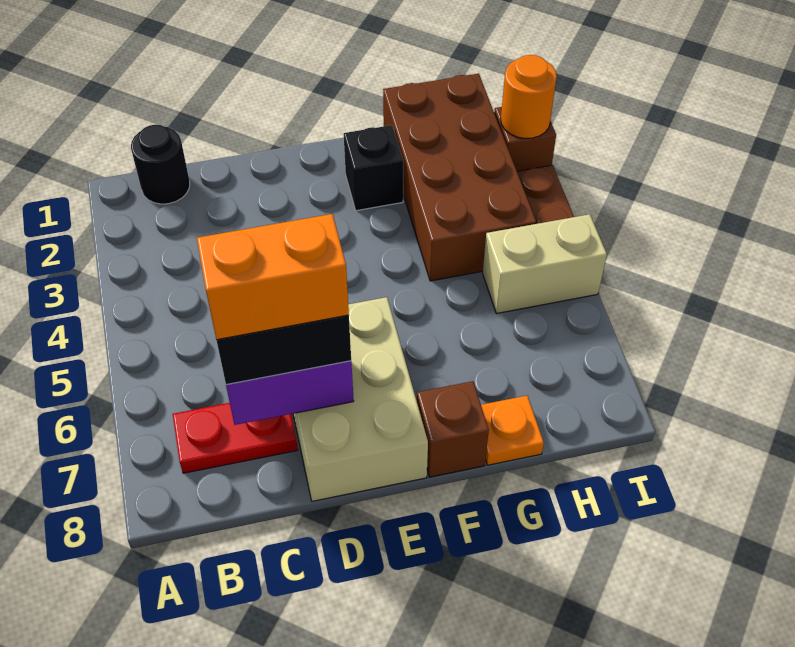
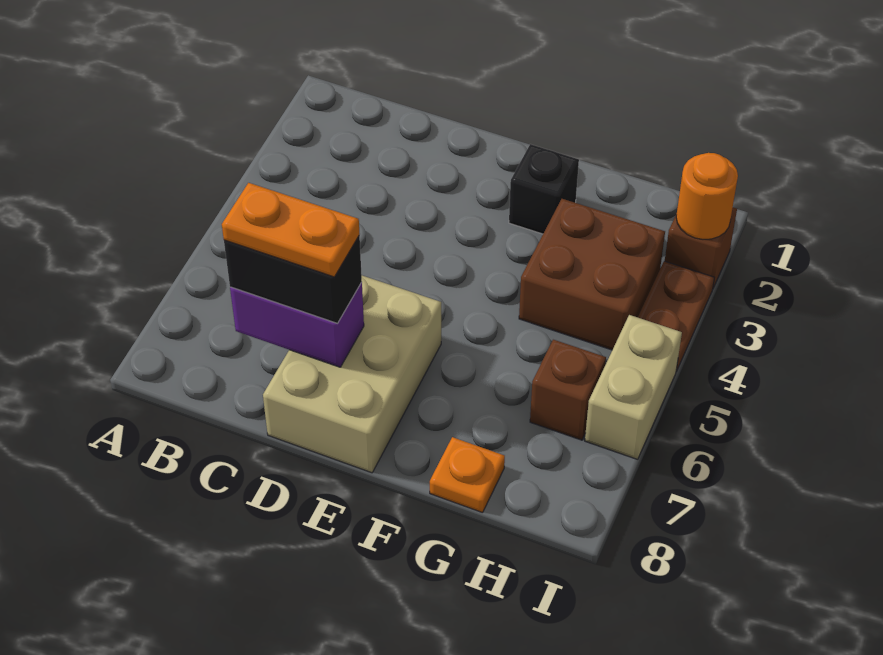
black 1x1 round brick [131,125,190,204] -> none
red 1x2 plate [173,403,298,473] -> none
orange 1x2 brick [197,214,349,340] -> orange 1x2 plate [222,183,360,277]
brown 1x1 brick [417,381,489,477] -> brown 1x1 brick moved to [530,340,606,440]
brown 2x4 brick [383,73,536,281] -> brown 2x2 brick [519,199,665,350]
tan 1x2 brick [483,214,607,314] -> tan 1x2 brick turned to [585,315,682,459]

